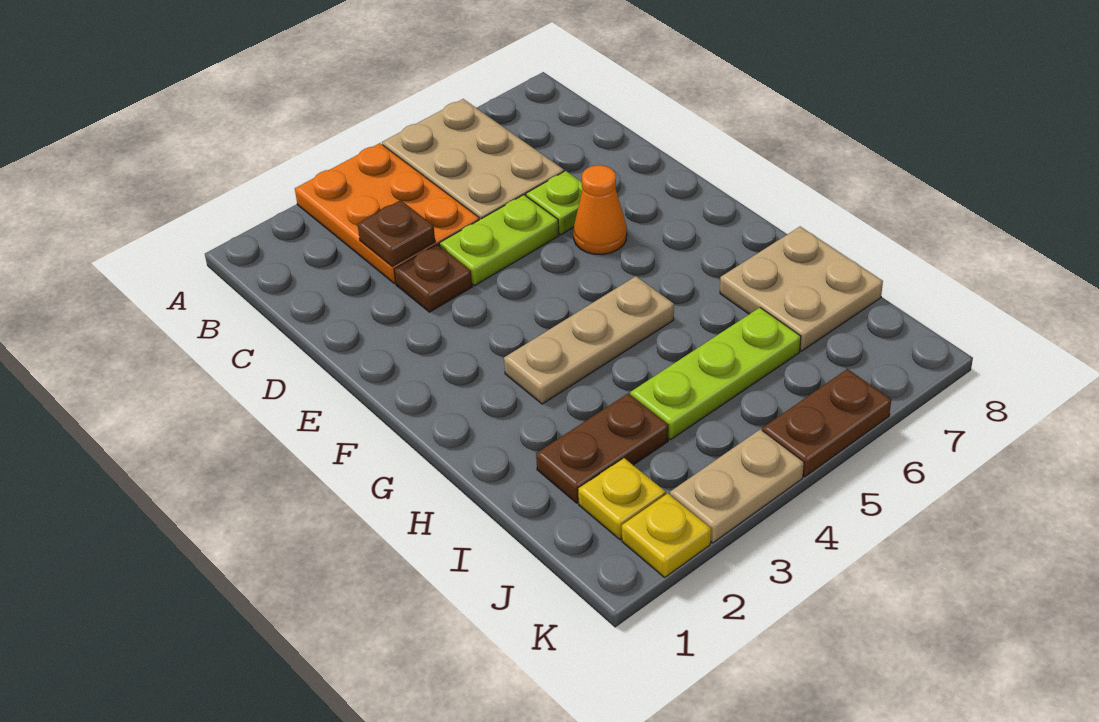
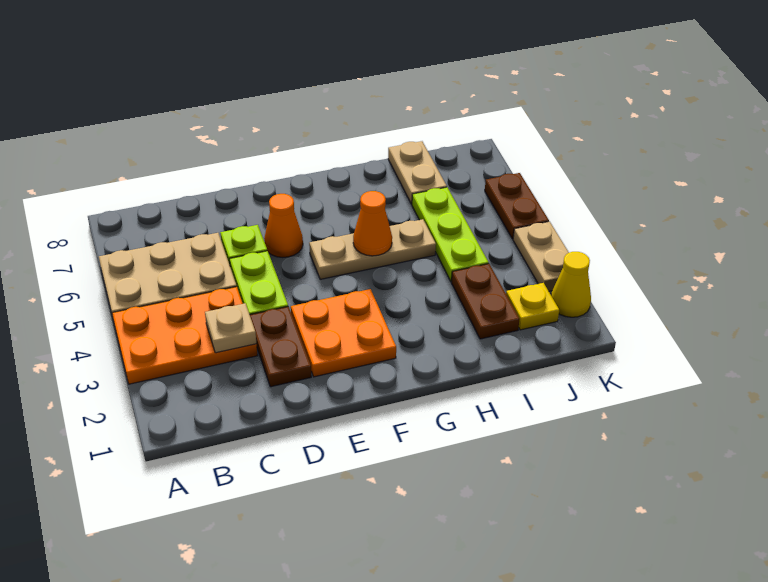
brown 1x1 plate [358,200,435,266] -> tan 1x1 plate [205,303,256,353]
brown 1x1 plate [394,244,472,312] -> brown 1x2 plate [250,307,311,387]
none -> orange 2x2 plate [291,289,396,377]
tan 1x3 plate [504,276,674,404] -> tan 1x3 plate turned to [309,219,436,279]
none -> orange 1x1 cone [353,191,392,256]
tan 2x2 plate [720,227,883,351] -> tan 1x2 plate [388,141,447,204]
yellow 1x1 plate [622,493,711,577] -> yellow 1x1 cone [551,252,591,317]

